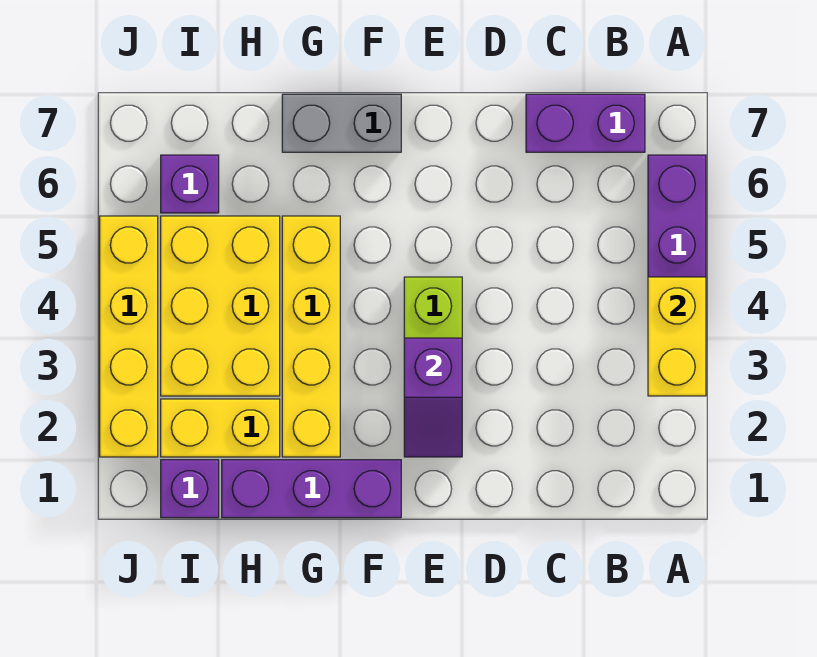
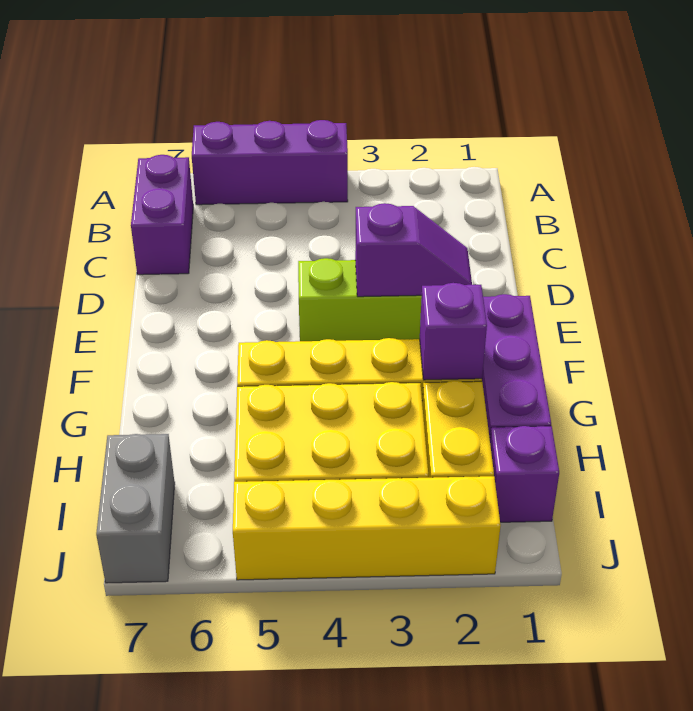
yellow 1x2 brick [648,277,706,396] -> none
grey 1x2 brick [282,94,401,152] -> grey 1x2 brick moved to [96,434,175,583]
purple 1x1 brick [161,155,219,213] -> purple 1x1 brick moved to [420,283,487,380]

